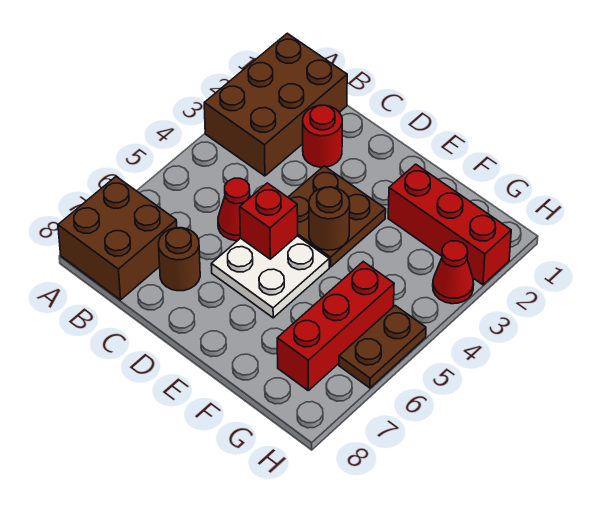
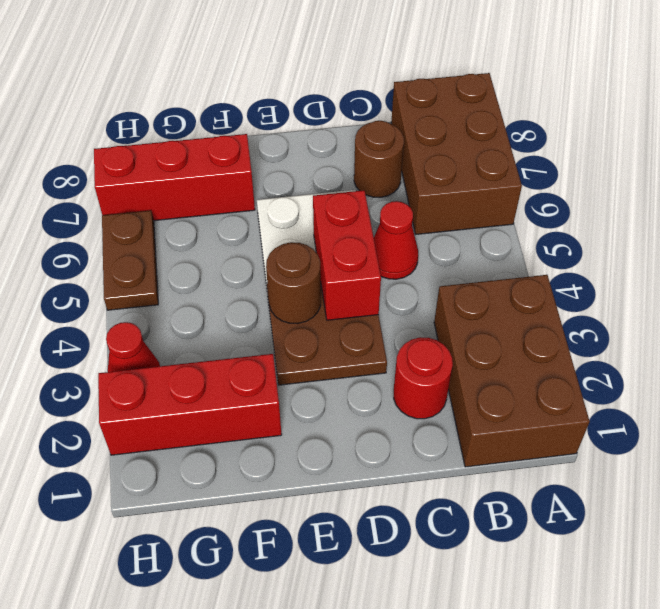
brown 2x2 brick [58,177,177,300] -> brown 2x3 brick [391,73,522,234]
red 1x1 brick [240,183,298,259] -> red 1x2 brick [313,190,381,320]
red 1x3 brick [277,262,394,390] -> red 1x3 brick turned to [94,134,255,221]

